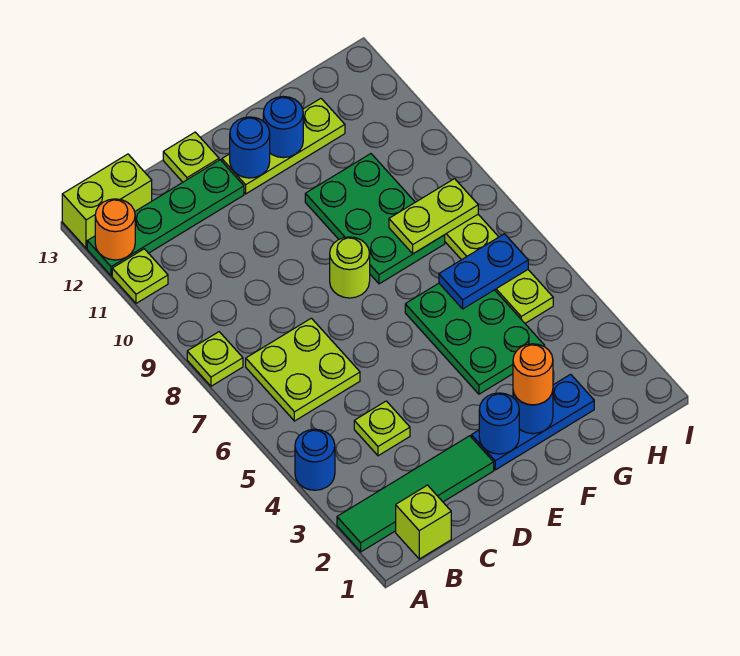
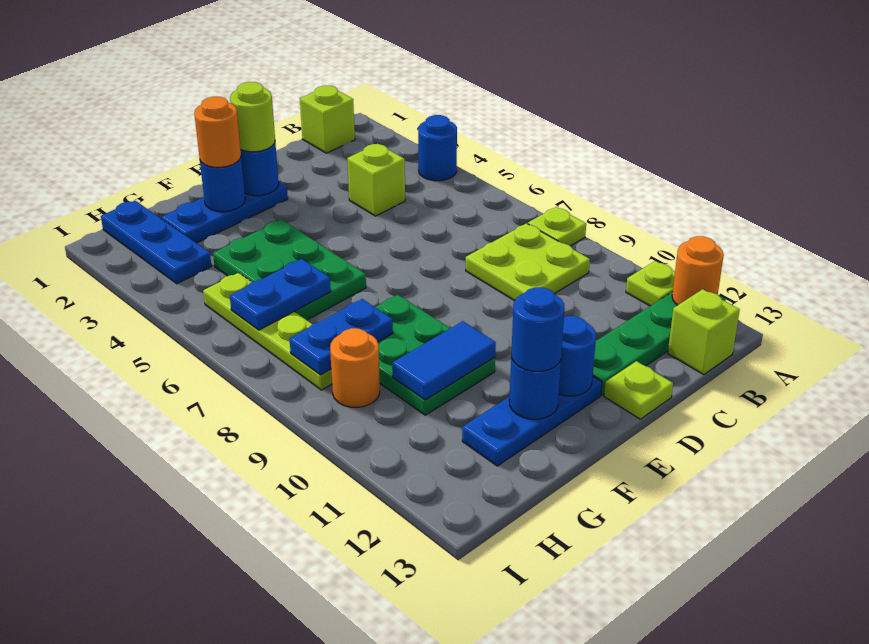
green 1x4 tile [337,436,494,552] -> none
lime 1x2 brick [62,154,152,248] -> lime 1x1 brick [668,289,740,375]
lime 2x2 plate [246,318,360,421] -> lime 2x2 plate moved to [466,223,590,301]
lime 1x1 plate [354,401,410,456] -> lime 1x1 brick [347,144,405,216]
lime 1x1 round brick [330,237,370,298] -> lime 1x1 round brick moved to [230,82,275,152]
lime 1x3 plate [222,99,345,194] -> blue 1x3 plate [462,376,602,466]
none -> blue 1x2 tile [392,321,496,400]
none -> blue 1x1 round brick [511,287,565,371]
lime 1x2 plate [389,179,478,254] -> blue 1x2 plate [290,299,393,375]
none -> blue 1x3 plate [101,201,212,284]
none -> orange 1x1 round brick [330,328,380,407]

